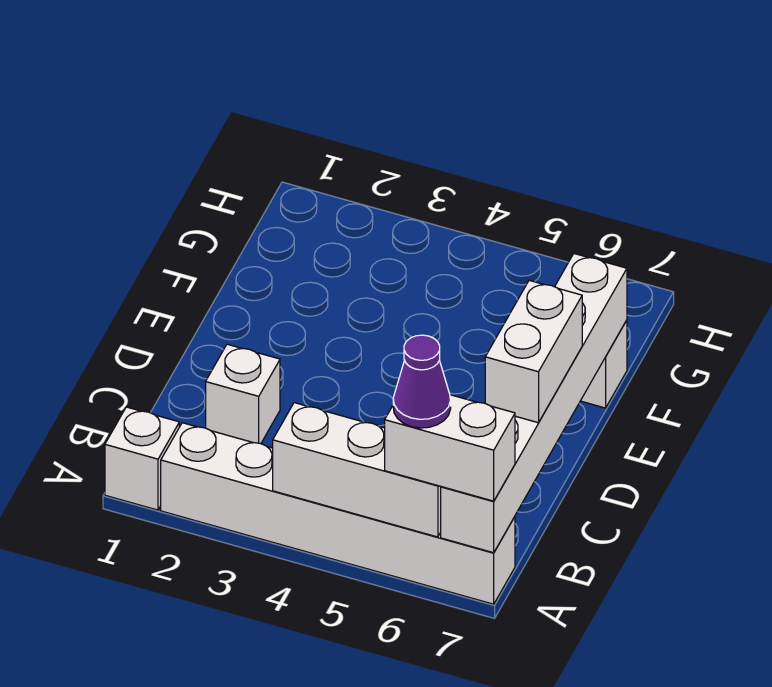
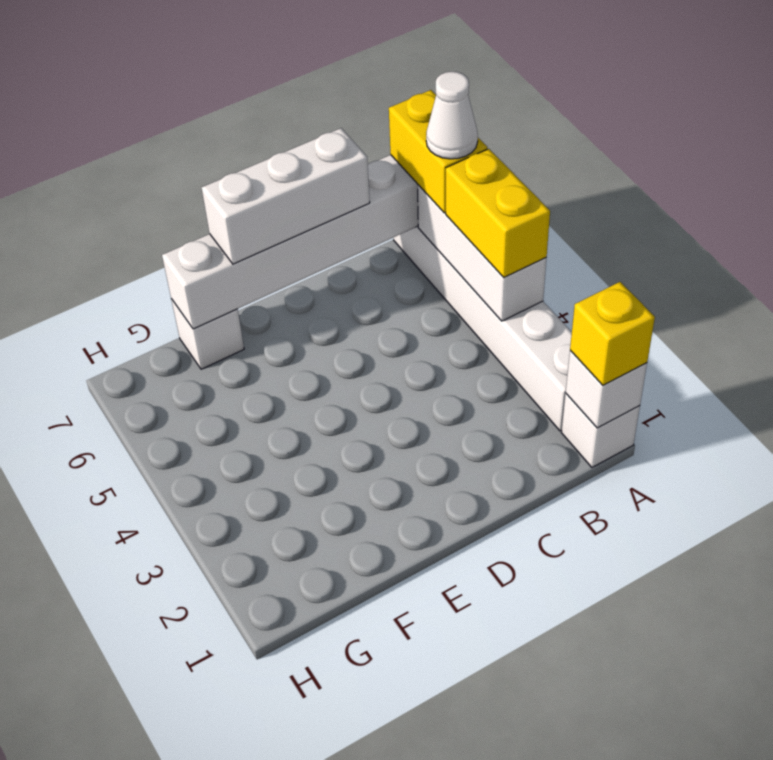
none -> yellow 1x1 brick [570,282,655,385]
none -> yellow 1x2 brick [446,149,550,278]
white 1x2 brick [385,395,515,501] -> yellow 1x2 brick [389,90,487,213]
purple 1x1 cone [393,335,451,428] -> white 1x1 cone [426,72,478,159]
white 1x1 brick [206,344,280,444] -> white 1x1 brick moved to [566,351,647,428]
white 1x2 brick [485,280,582,423] -> white 1x3 brick [202,128,370,264]

